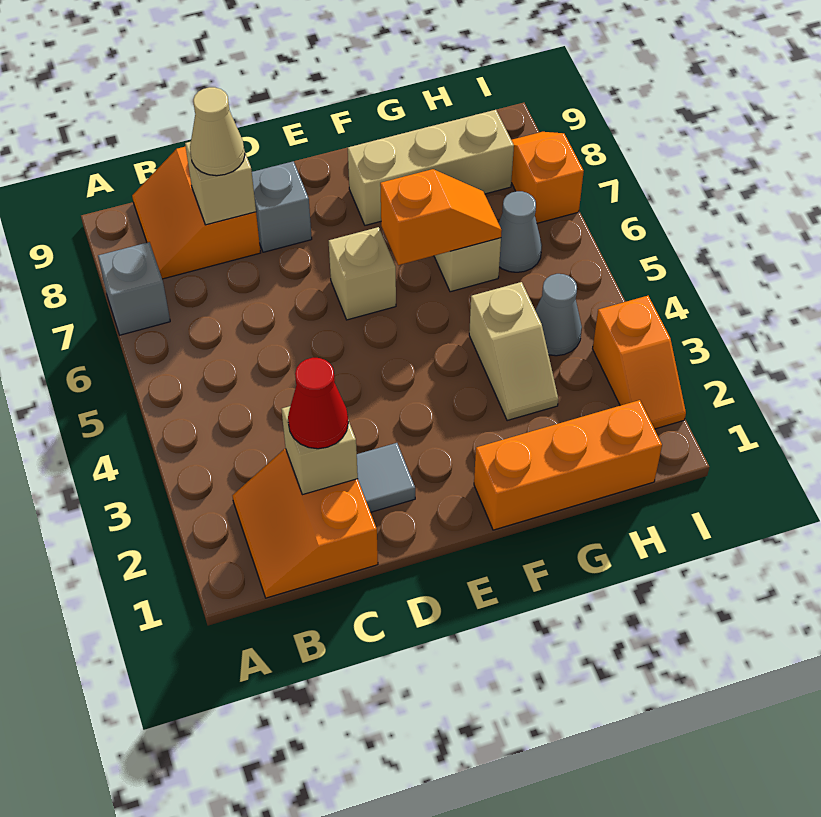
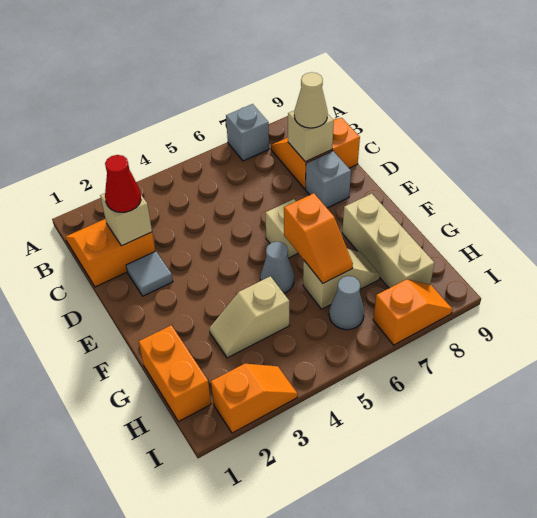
orange 1x3 brick [474,400,662,530] -> orange 1x2 brick [139,325,211,422]
grey 1x1 cone [535,274,582,356] -> grey 1x1 cone moved to [260,242,294,293]
orange 1x2 slope [593,296,686,429] -> orange 1x2 slope turned to [211,364,298,433]

